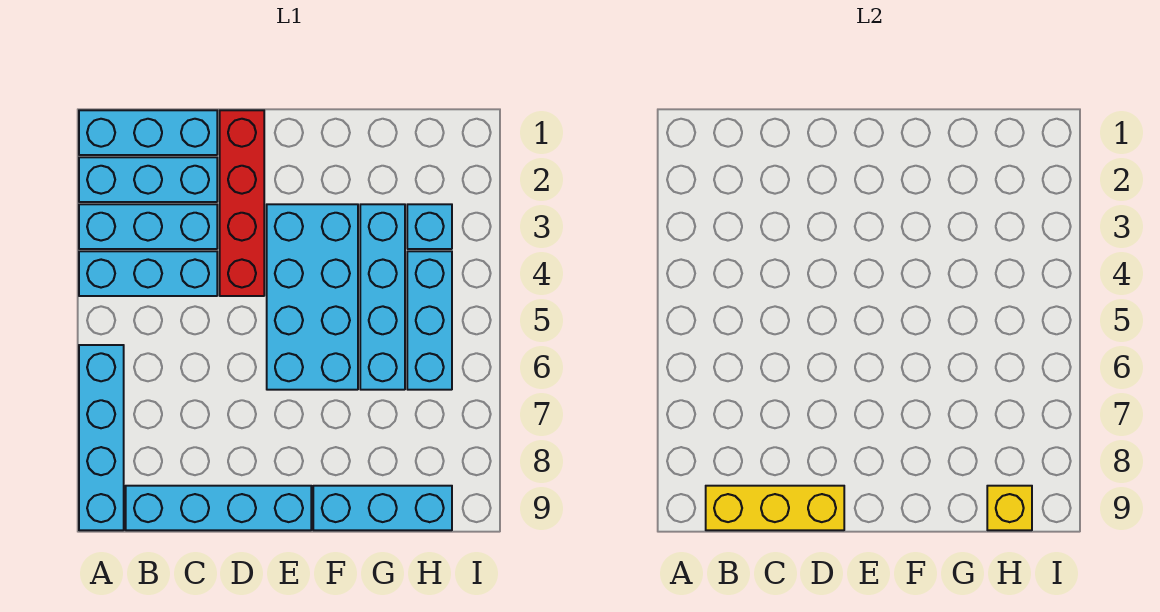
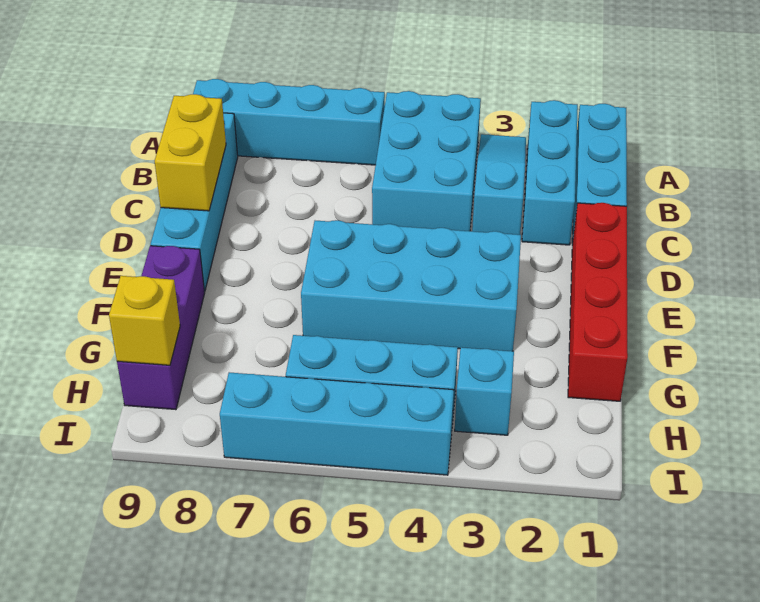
cyan 1x3 brick [79,204,217,249] -> cyan 1x3 slope [472,134,526,235]
cyan 1x3 brick [79,251,217,296] -> cyan 2x3 brick [372,91,481,231]
yellow 1x3 brick [706,486,844,530] -> yellow 1x2 brick [155,94,226,211]
red 1x4 brick [220,110,264,296] -> red 1x4 brick turned to [568,203,628,401]
cyan 1x3 brick [313,486,452,530] -> purple 1x3 brick [117,246,205,410]
cyan 1x4 brick [360,204,405,390] -> cyan 1x4 brick moved to [220,372,454,475]

